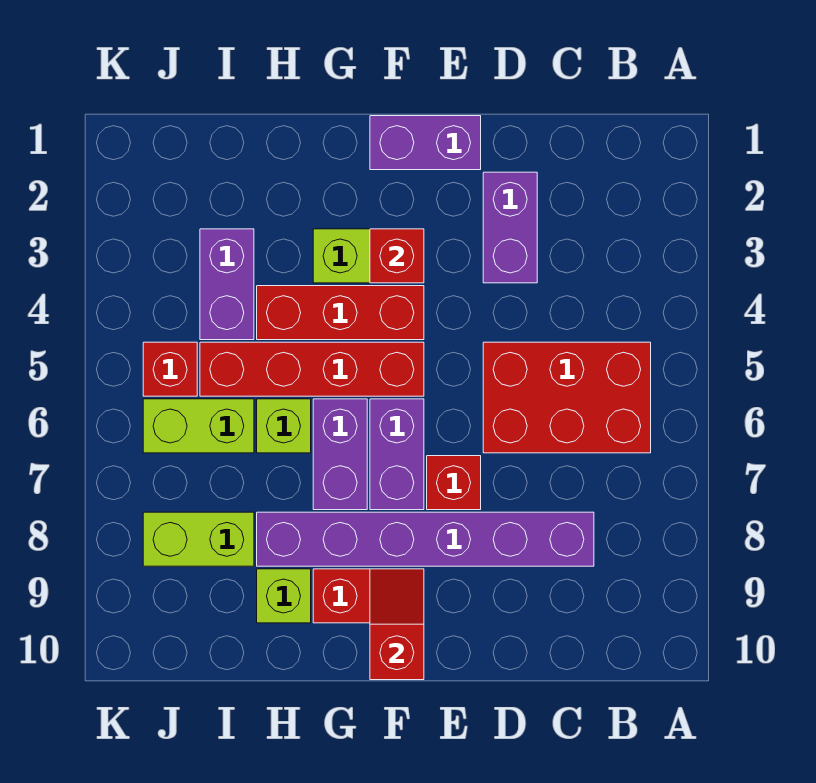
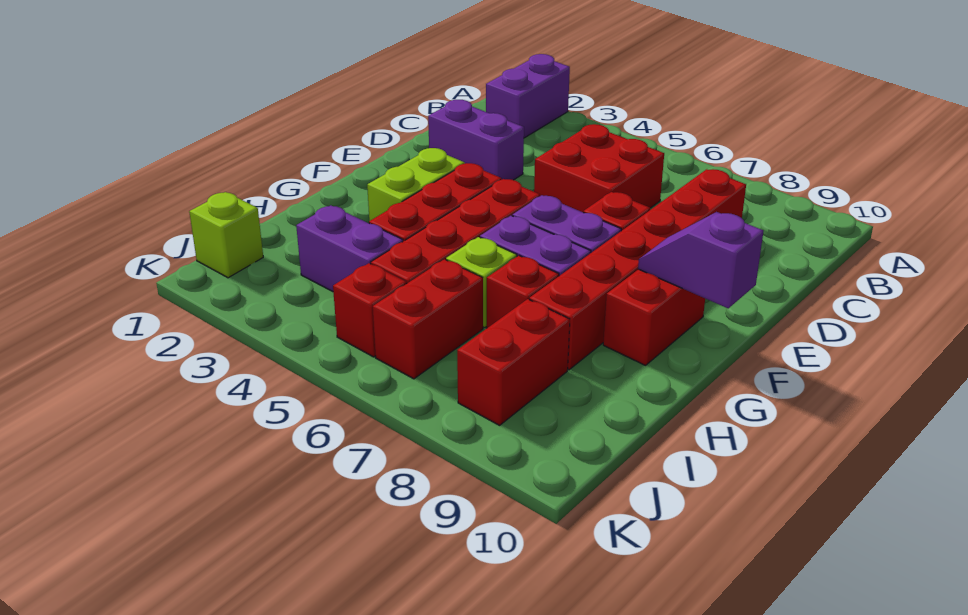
red 2x3 brick [483,342,651,453] -> red 2x2 brick [534,124,664,212]
purple 1x6 brick [257,512,594,566] -> red 1x6 brick [529,169,746,370]
purple 1x2 brick [370,116,481,170] -> purple 1x2 brick moved to [486,54,570,138]
red 1x1 brick [370,229,424,283] -> red 1x1 brick moved to [487,256,559,328]
red 1x2 slope [370,569,424,680] -> purple 1x2 slope [638,212,763,308]
lime 1x1 brick [257,569,311,623] -> lime 1x1 brick moved to [189,192,263,278]
lime 1x2 brick [143,399,254,453] -> red 1x2 brick [373,259,483,379]
lime 1x2 brick [143,512,254,566] -> red 1x2 brick [457,299,570,425]

